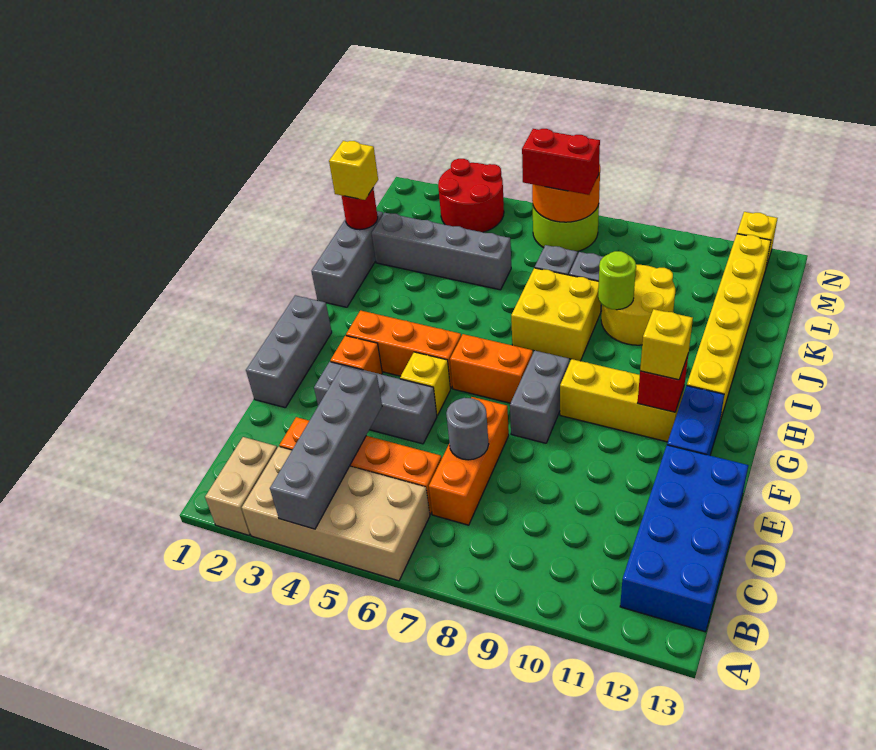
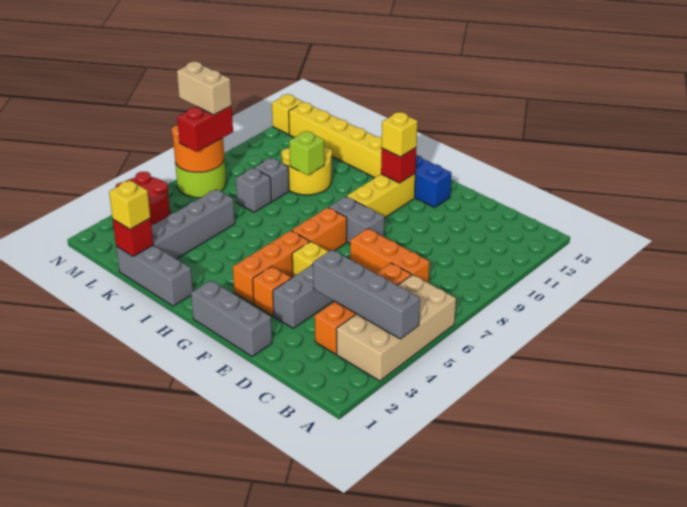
tan 1x2 brick [205,437,277,535] -> tan 1x2 brick moved to [177,62,232,115]
blue 2x4 brick [620,445,748,632] -> none
grey 1x1 round brick [446,398,489,460] -> none
yellow 2x2 brick [511,268,601,361] -> none
lime 1x1 round brick [598,251,636,310] -> lime 1x1 brick [289,131,324,175]
red 1x1 round brick [341,189,378,230] -> red 1x1 brick [113,218,153,256]

